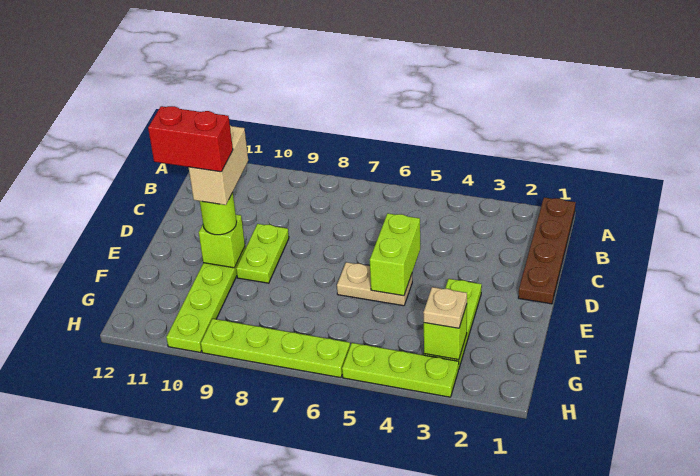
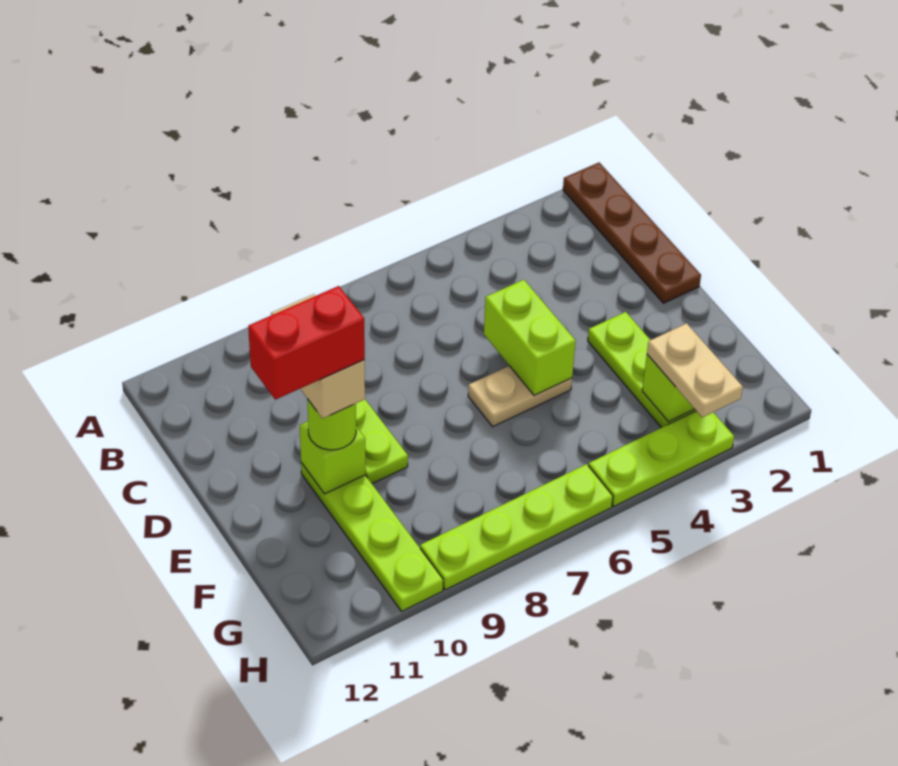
tan 1x1 plate [423,287,467,328] -> tan 1x2 plate [647,323,743,417]

